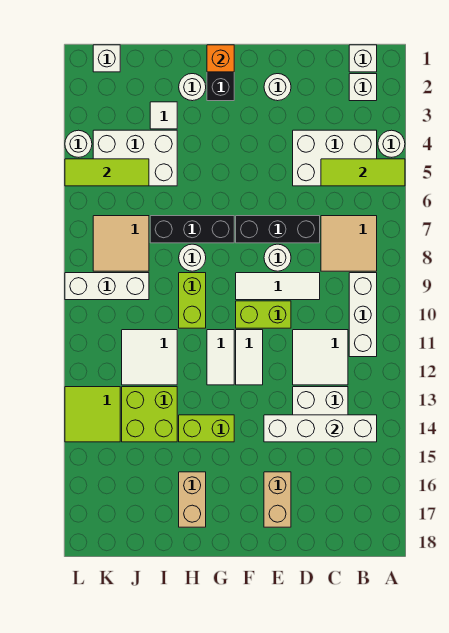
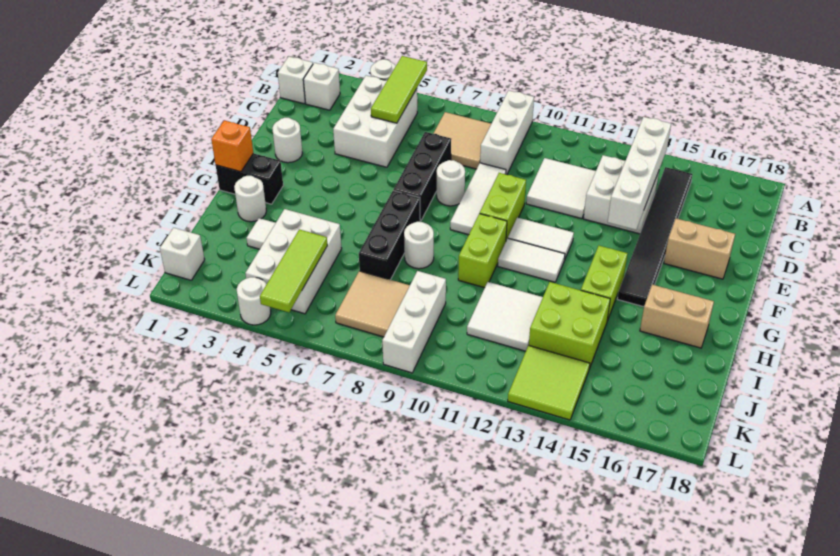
white 1x3 brick [349,273,377,357] -> white 1x3 brick turned to [480,90,534,175]
none -> black 1x6 tile [617,167,692,307]
lime 1x2 brick [179,273,206,328] -> lime 1x2 brick turned to [458,214,507,288]

